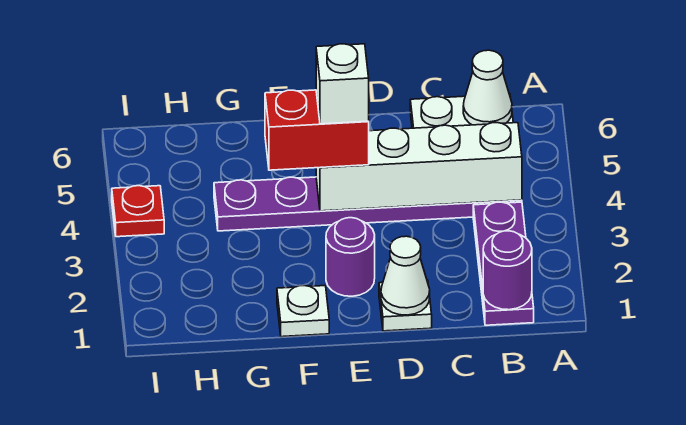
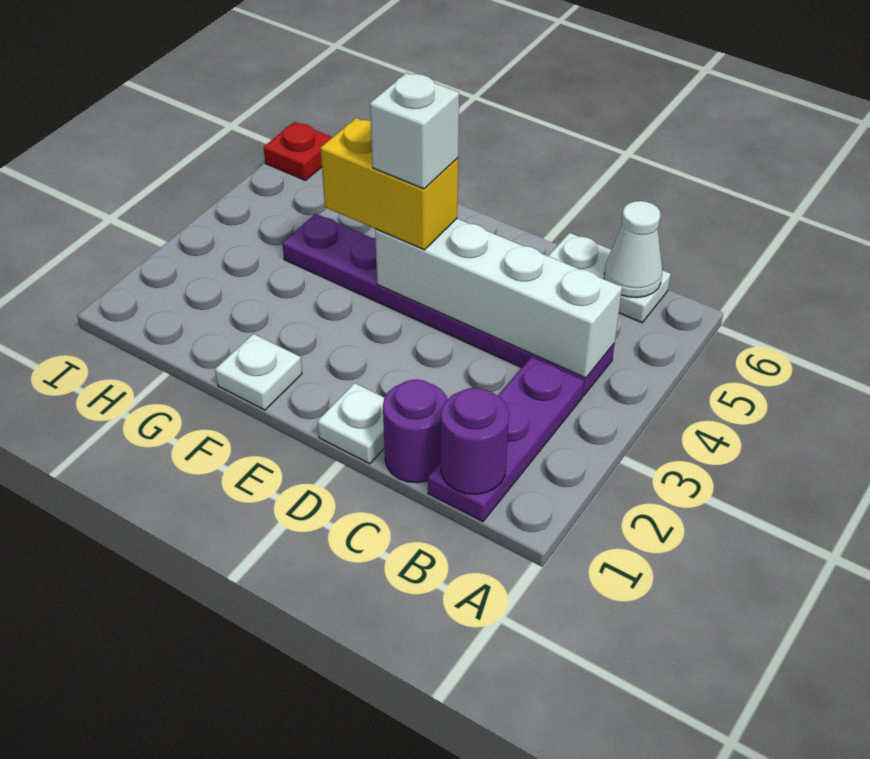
white 1x1 cone [381,236,430,315] -> none
purple 1x1 round brick [326,218,375,296] -> purple 1x1 round brick moved to [383,379,447,483]
red 1x2 brick [265,90,369,170] -> yellow 1x2 brick [321,118,458,250]
red 1x1 plate [112,186,164,237] -> red 1x1 plate moved to [264,122,332,180]

